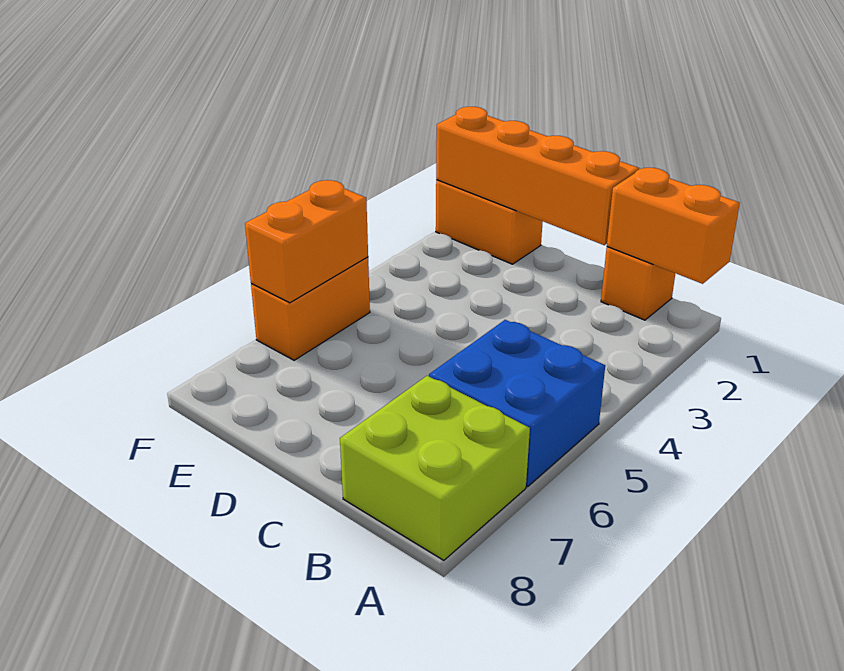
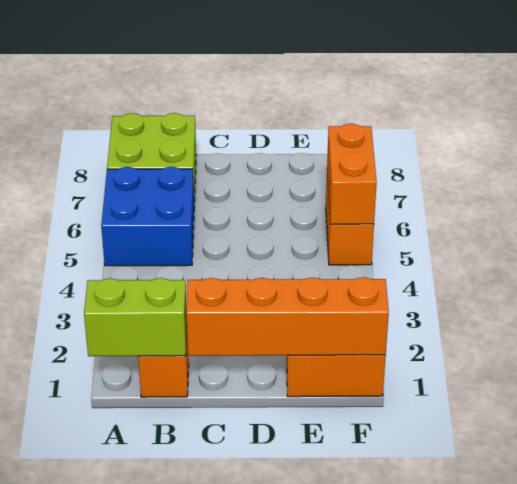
orange 1x2 brick [607,168,740,284] -> lime 1x2 brick [84,278,187,356]

